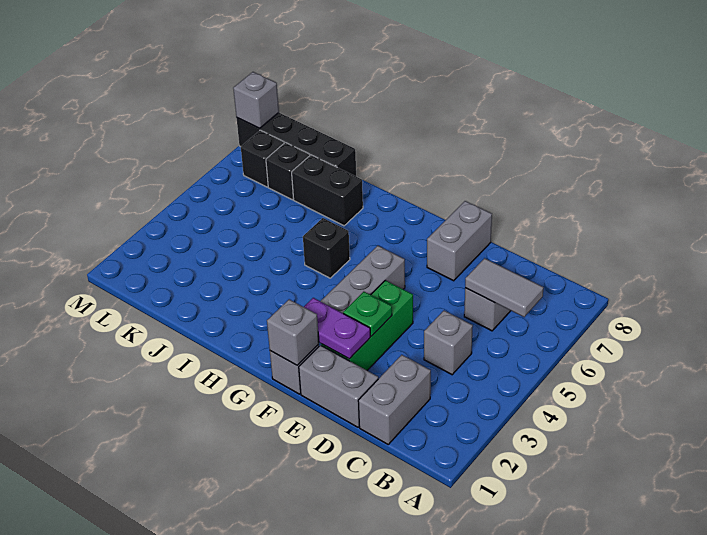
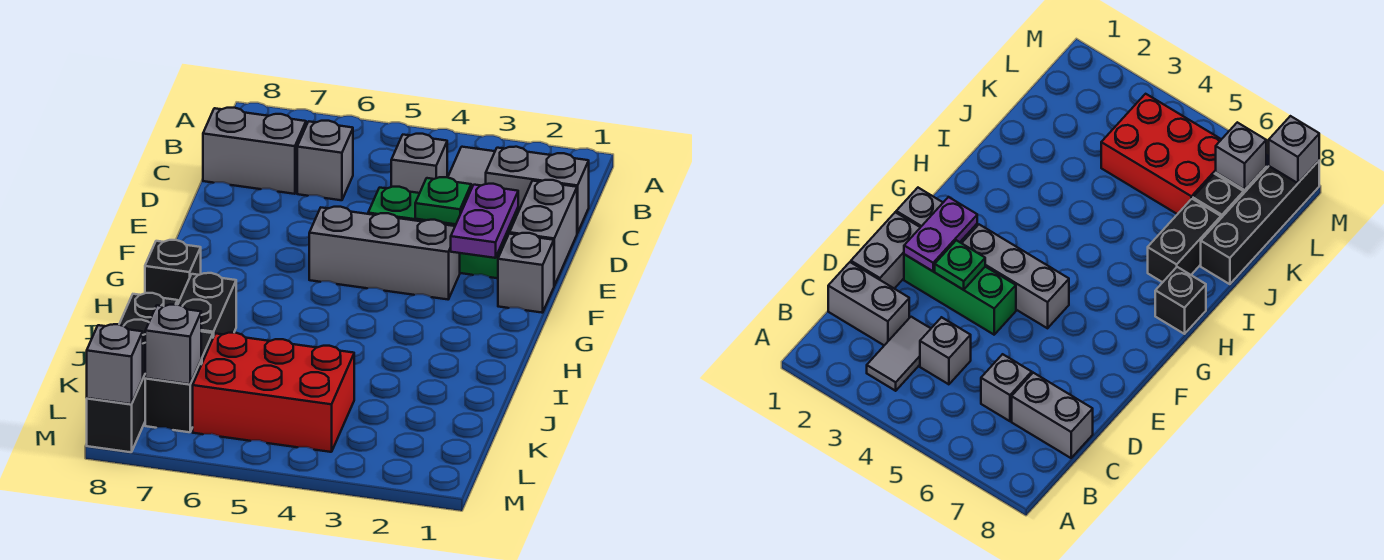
grey 1x2 tile [465,258,544,317] -> grey 1x2 tile moved to [448,147,495,189]
grey 1x2 brick [427,201,492,281] -> grey 1x2 brick moved to [203,108,306,194]
grey 1x1 brick [267,299,319,365] -> grey 1x1 brick moved to [145,304,201,384]
black 1x1 brick [303,218,350,278] -> black 1x1 brick moved to [145,240,201,303]
none -> red 2x3 brick [193,333,354,452]

